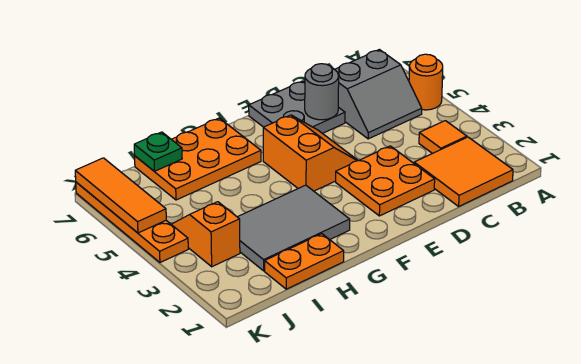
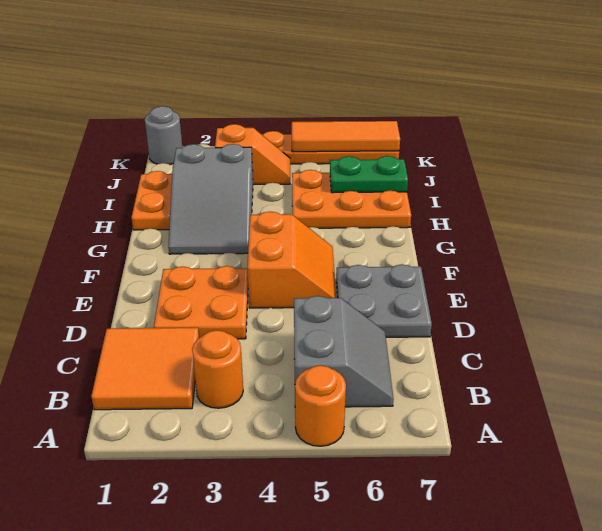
orange 1x1 tile [419,121,467,154] -> orange 1x1 round brick [192,330,243,408]
grey 2x2 slope [335,50,422,139] -> grey 2x2 slope turned to [294,296,393,407]
grey 1x1 round brick [305,64,339,120] -> grey 1x1 round brick moved to [145,106,182,165]
orange 2x2 slope [263,115,358,191] -> orange 2x2 slope turned to [247,212,336,308]
grey 2x3 tile [238,185,350,271] -> grey 2x3 slope [168,144,253,254]
orange 2x3 plate [135,118,261,200] -> orange 2x3 plate turned to [292,170,411,228]
green 1x1 plate [134,132,182,171] -> green 1x2 plate [330,156,408,193]

